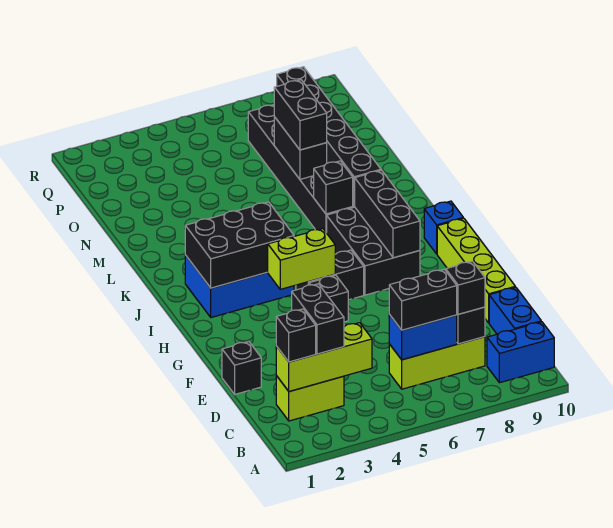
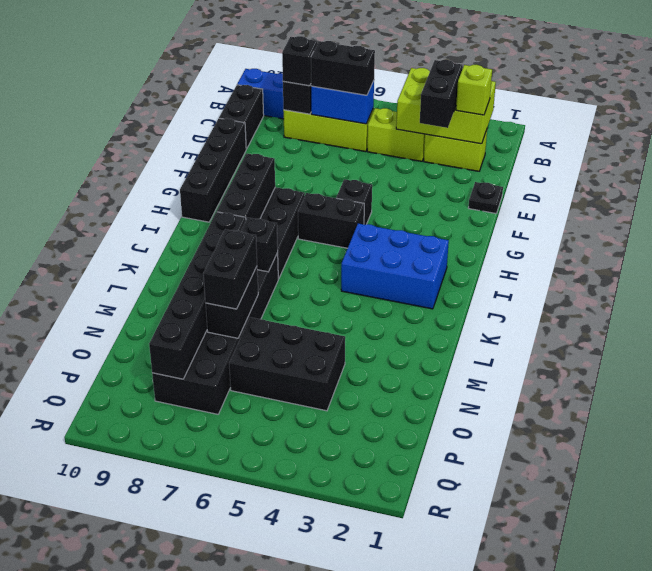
lime 1x3 brick [276,323,372,391] -> lime 2x3 brick [396,68,496,144]
black 1x1 brick [276,309,316,362] -> lime 1x1 brick [456,65,492,115]
blue 1x2 brick [489,287,541,334] -> black 1x2 brick [219,85,264,149]
black 1x1 brick [222,342,261,394] -> black 1x1 plate [469,182,503,213]
lime 1x4 brick [437,218,515,323] -> black 1x4 brick [180,118,246,222]
lime 1x2 brick [267,229,335,289] -> lime 1x2 brick moved to [367,108,425,161]
black 2x3 brick [185,202,294,288] -> black 2x3 brick moved to [229,317,345,411]
blue 1x1 brick [424,201,463,254] -> none

